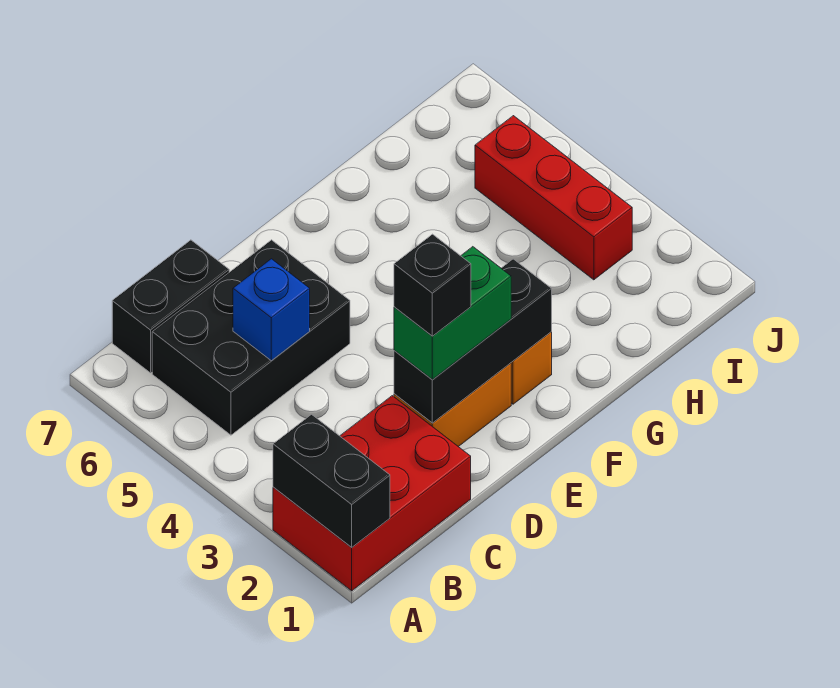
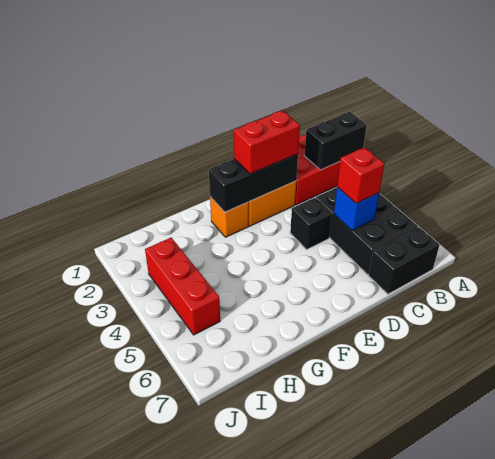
black 1x2 brick [273,414,390,547] -> black 1x2 brick turned to [304,112,367,170]
black 2x3 brick [152,240,350,435] -> black 2x3 brick turned to [316,188,418,274]
none -> red 1x1 brick [337,147,384,203]
green 1x2 brick [394,247,511,380] -> red 1x2 brick [234,111,300,174]
black 1x1 brick [394,234,471,336] -> black 1x1 brick moved to [290,198,332,249]

